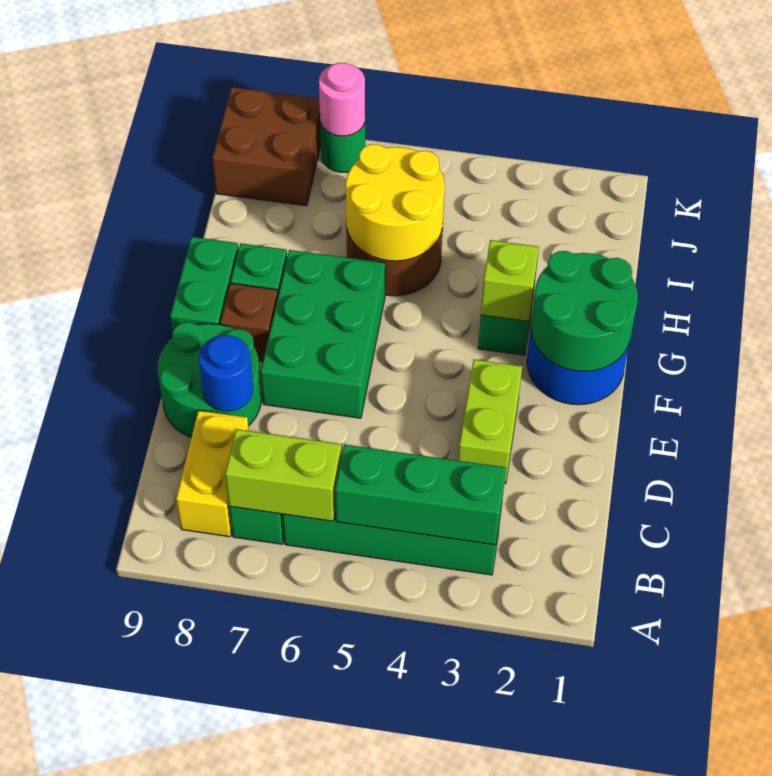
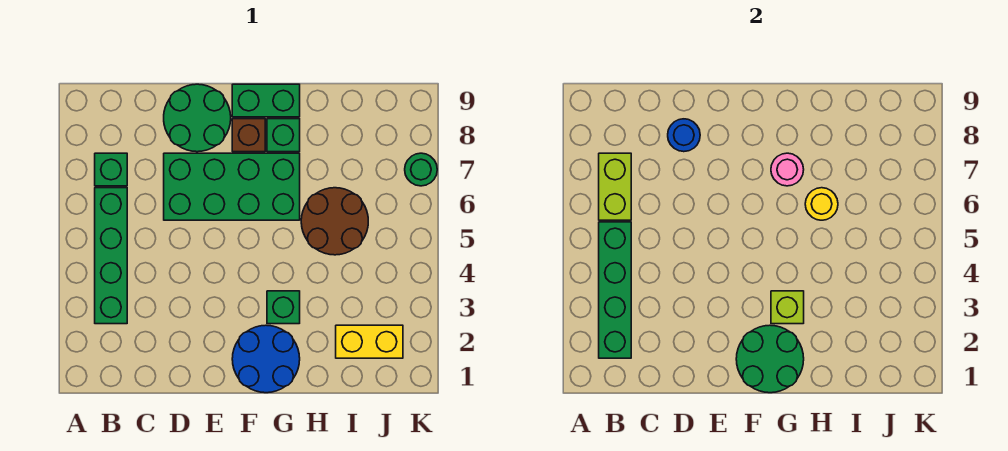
green 1x3 brick [335,445,506,545] -> green 1x4 brick [599,222,631,358]
yellow 1x2 brick [176,410,249,537] -> yellow 1x2 brick moved to [336,325,403,358]
lime 1x2 brick [458,360,522,483] -> none
green 2x3 brick [261,250,385,418] -> green 2x4 brick [164,153,300,220]
yellow 2x2 round brick [346,144,445,261] -> yellow 1x1 round brick [805,188,838,220]
brown 2x2 brick [212,87,321,206] -> none
pink 1x1 round brick [319,63,365,136] -> pink 1x1 round brick moved to [771,153,804,186]

